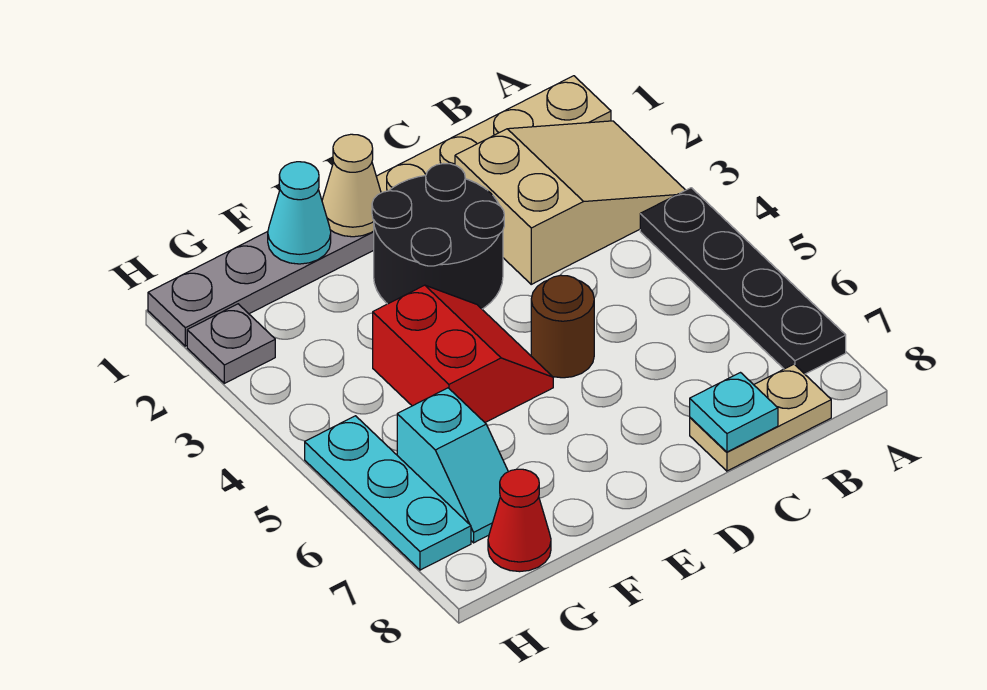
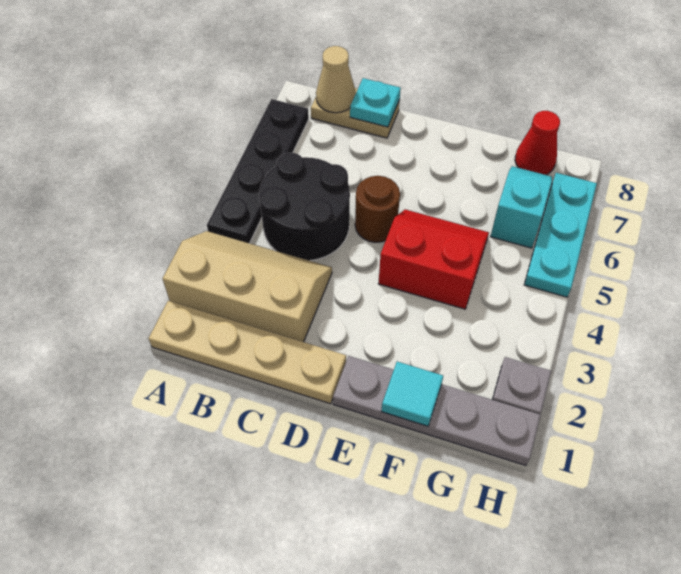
tan 2x3 slope [455,121,685,284] -> tan 2x3 slope turned to [163,231,332,342]
black 2x2 round brick [372,164,504,309] -> black 2x2 round brick moved to [259,153,350,261]
tan 1x1 cone [322,134,381,237] -> tan 1x1 cone moved to [316,46,356,113]
red 2x2 slope [373,285,553,422] -> red 2x2 slope turned to [378,209,489,309]
cyan 1x1 cone [268,162,331,264] -> cyan 1x1 tile [382,362,443,426]

